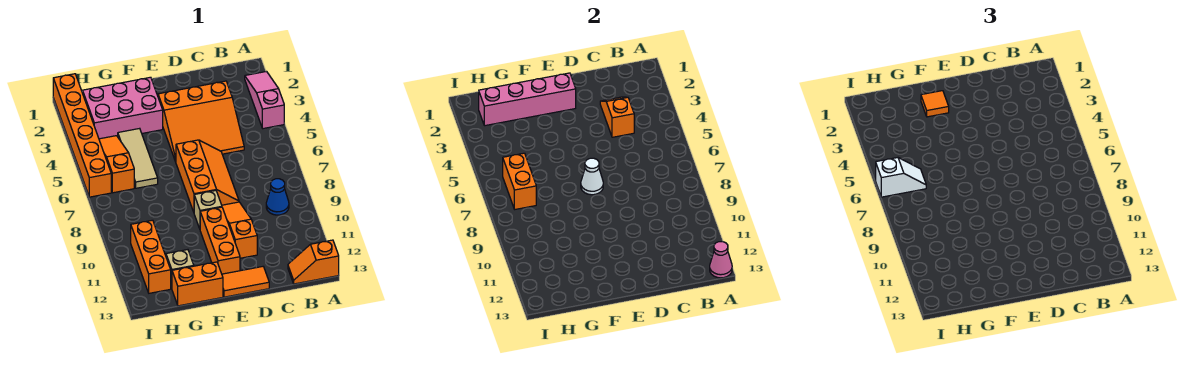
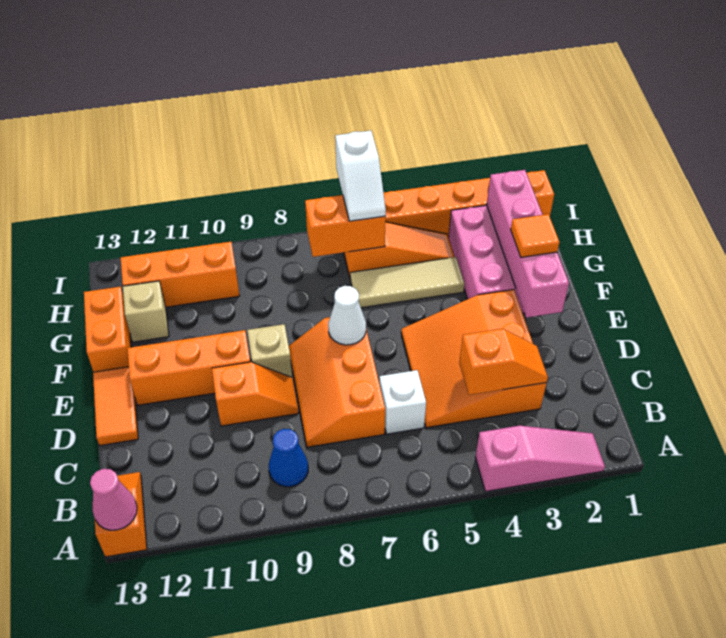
none -> white 1x1 brick [379,370,426,434]
orange 2x3 slope [176,140,239,212] -> orange 2x3 slope turned to [289,317,385,447]
orange 1x3 slope [222,202,257,258] -> orange 1x2 slope [212,362,299,426]

